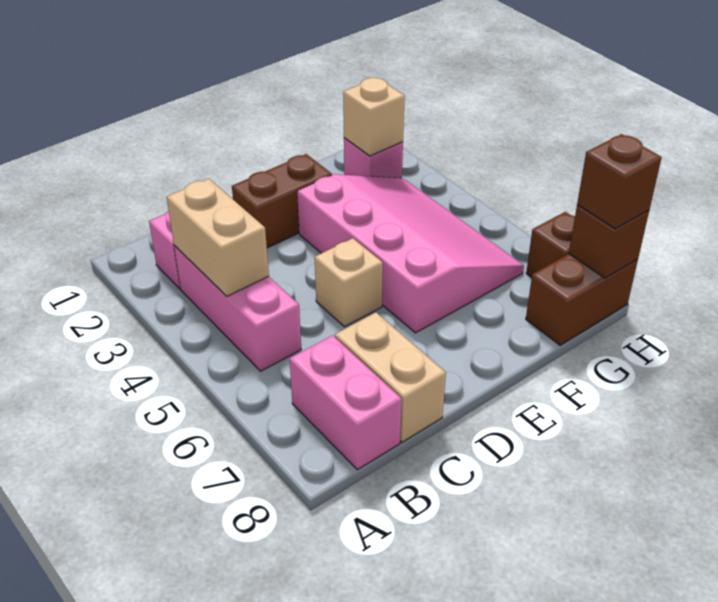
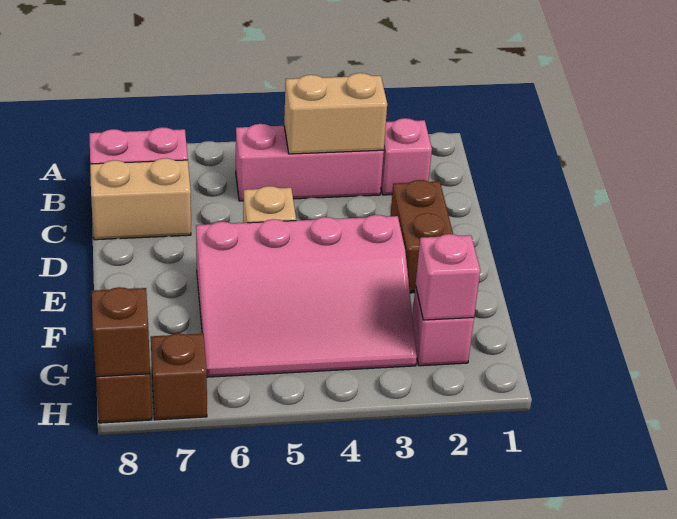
tan 1x1 brick [343,78,405,156] -> pink 1x1 brick [416,234,480,320]
brown 1x1 brick [577,134,662,229] -> none

